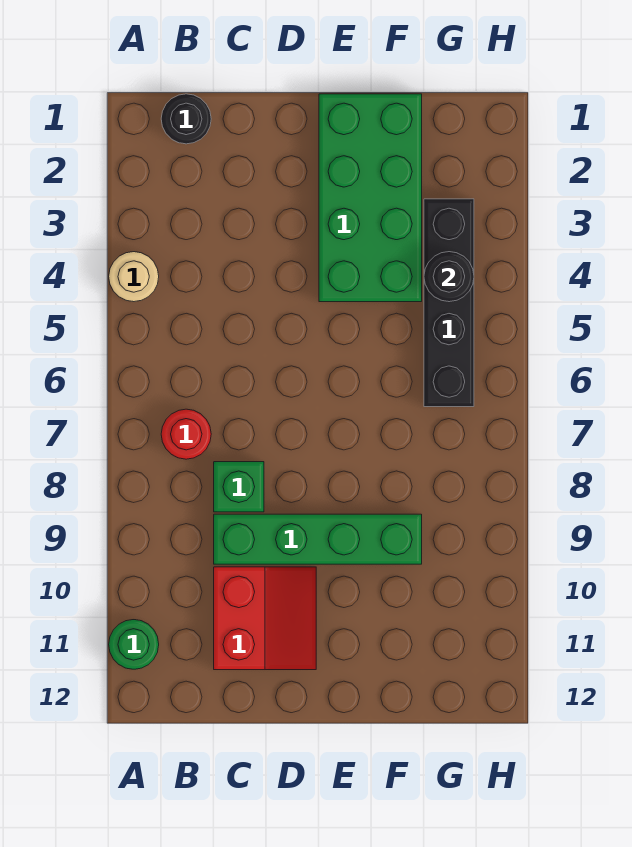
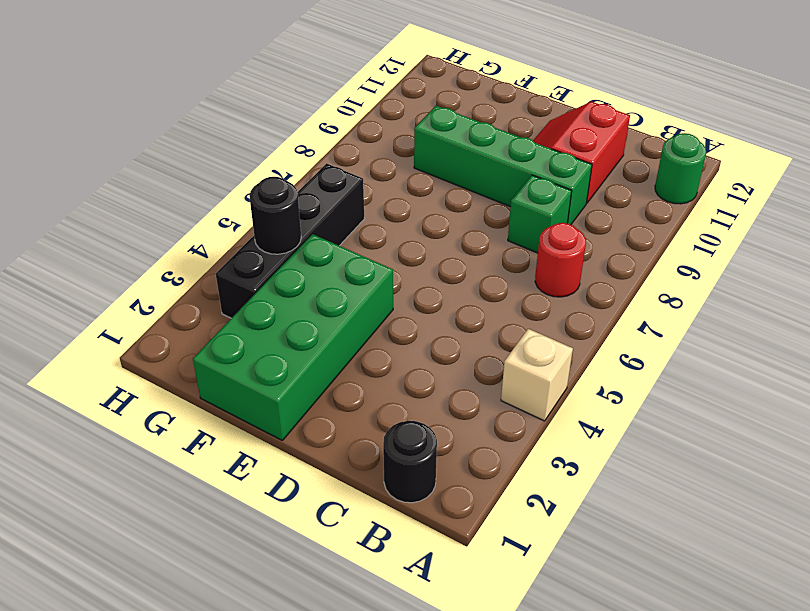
tan 1x1 round brick [109,252,159,302] -> tan 1x1 brick [501,329,573,421]

